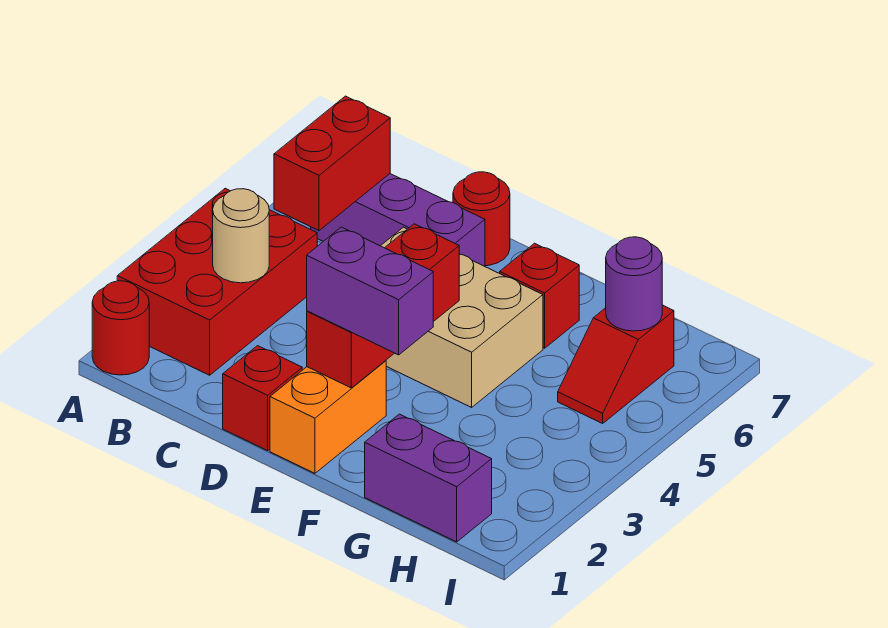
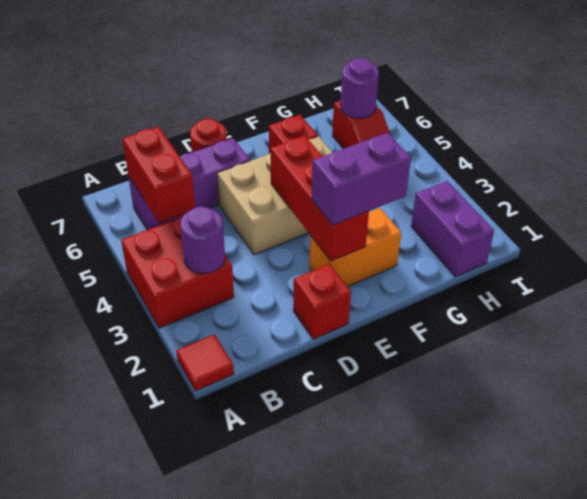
red 1x1 round brick [92,281,149,375] -> red 1x1 tile [176,334,234,391]
red 2x3 brick [117,188,317,375] -> red 2x2 brick [121,217,234,328]
tan 1x1 round brick [213,189,269,283] -> purple 1x1 round brick [180,206,225,274]
orange 1x2 brick [270,361,386,473] -> orange 1x2 brick turned to [309,208,401,287]
purple 1x2 brick [365,414,492,542] -> purple 1x2 brick turned to [411,181,494,277]

